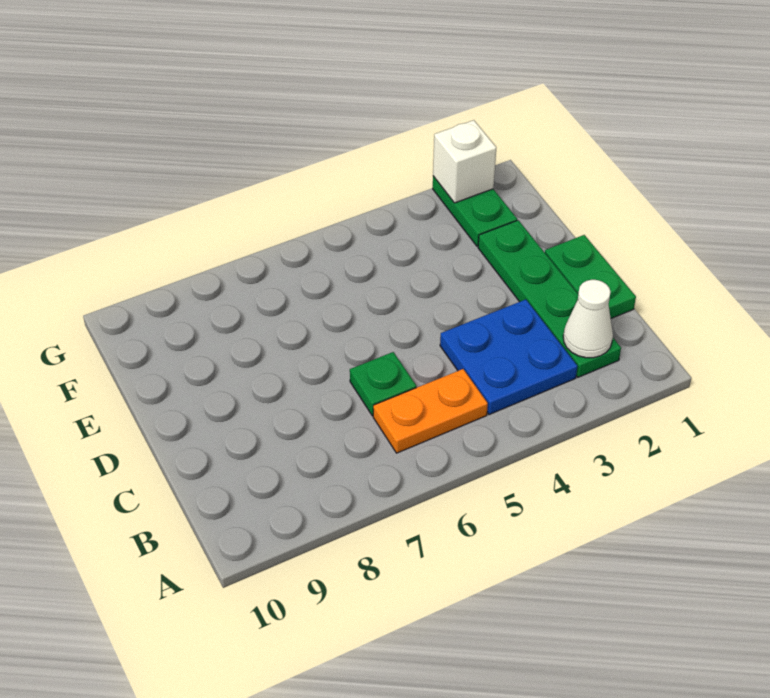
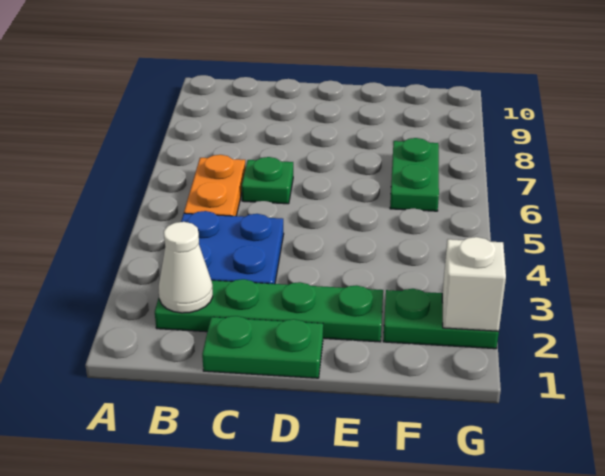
none -> green 1x2 plate [390,138,439,211]

